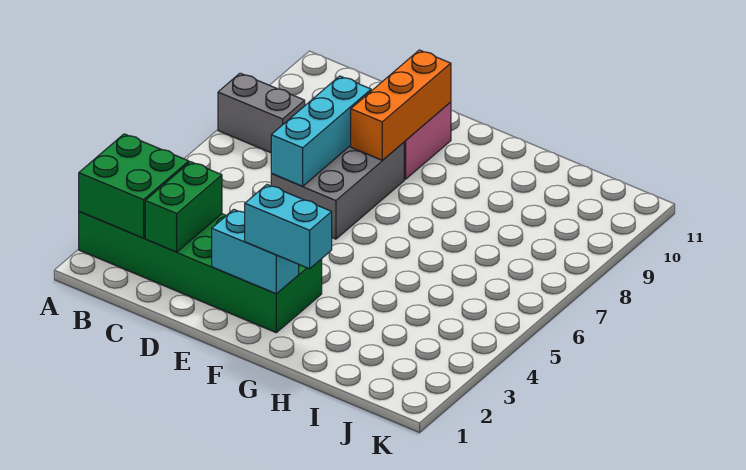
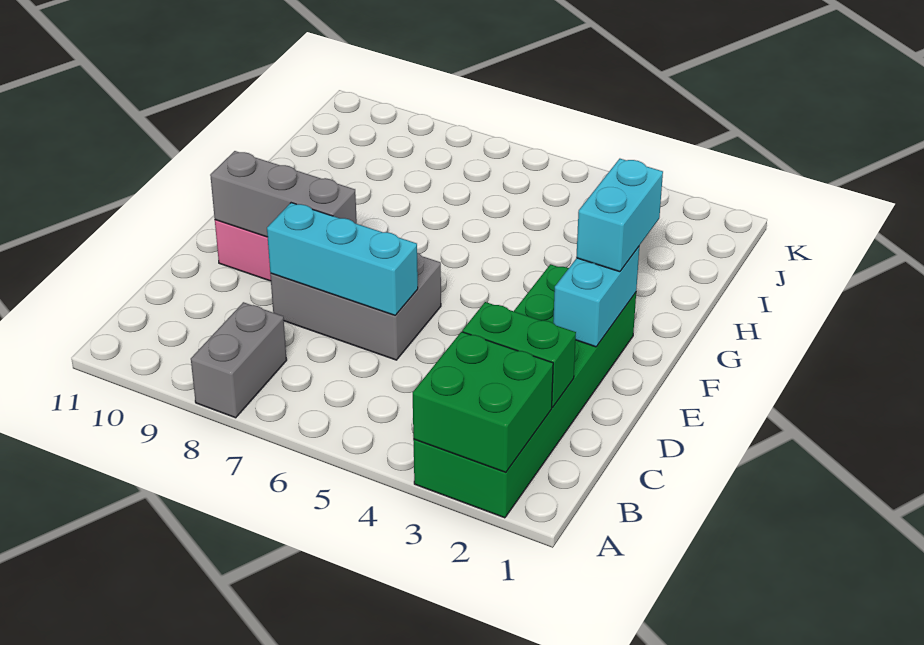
orange 1x3 brick [351,50,451,160] -> grey 1x3 brick [210,151,357,237]

